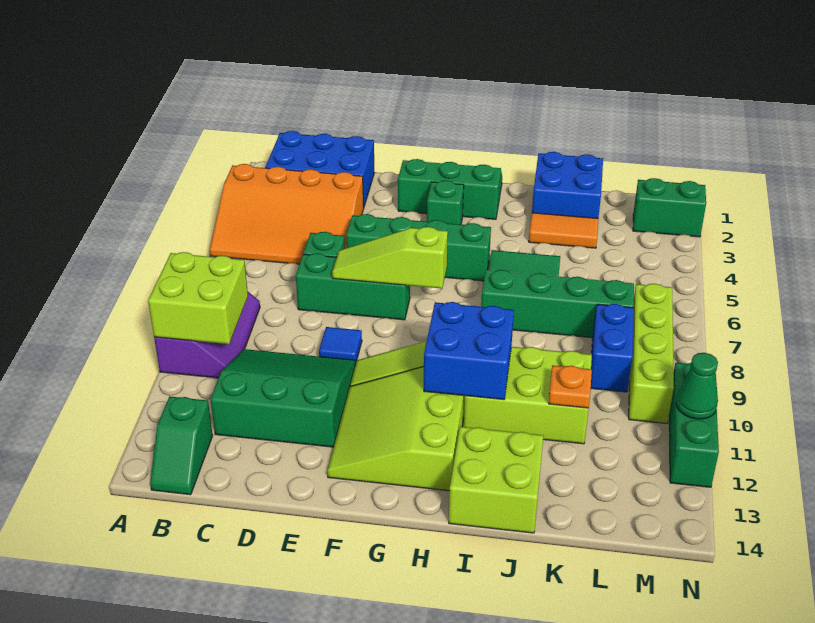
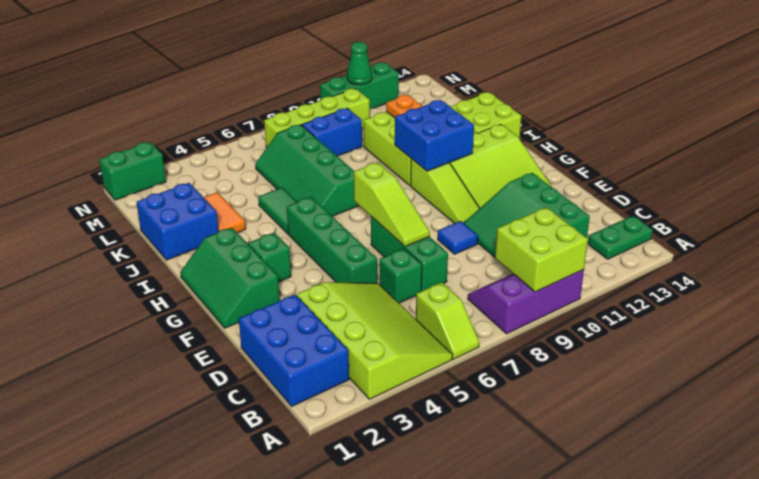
orange 3x4 slope [210,164,364,264] -> lime 3x4 slope [297,282,453,399]
none -> lime 1x2 slope [416,282,479,359]
green 1x2 slope [150,396,213,495] -> green 1x2 plate [588,216,653,259]
green 1x2 brick [633,178,706,237] -> green 1x2 brick turned to [99,142,166,200]

